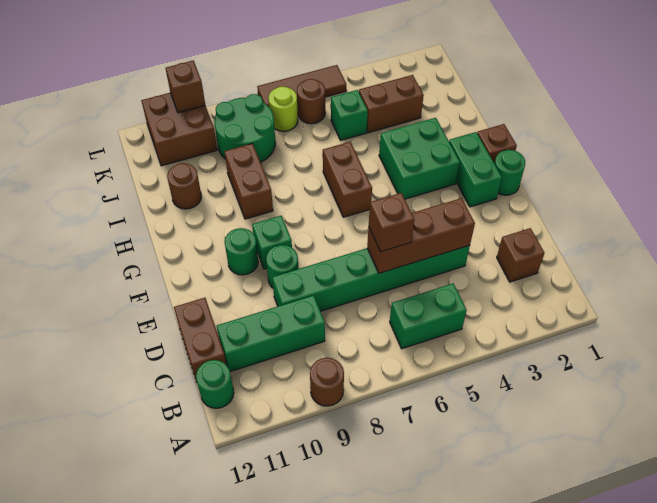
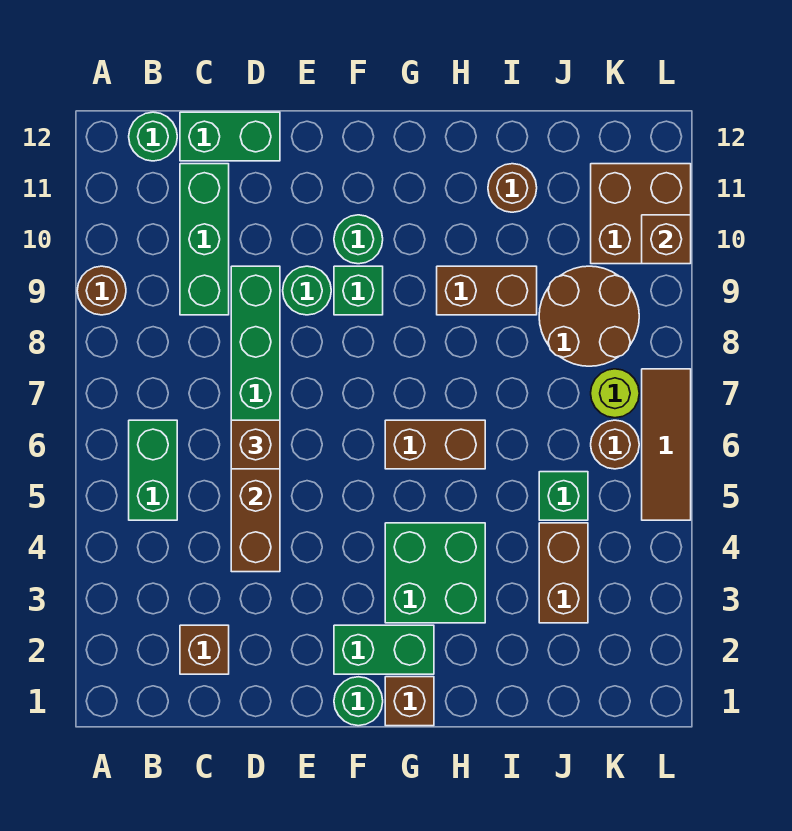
brown 1x2 brick [174,298,226,382] -> green 1x2 brick [180,112,280,161]
green 2x2 round brick [214,94,275,162] -> brown 2x2 round brick [539,266,639,366]

